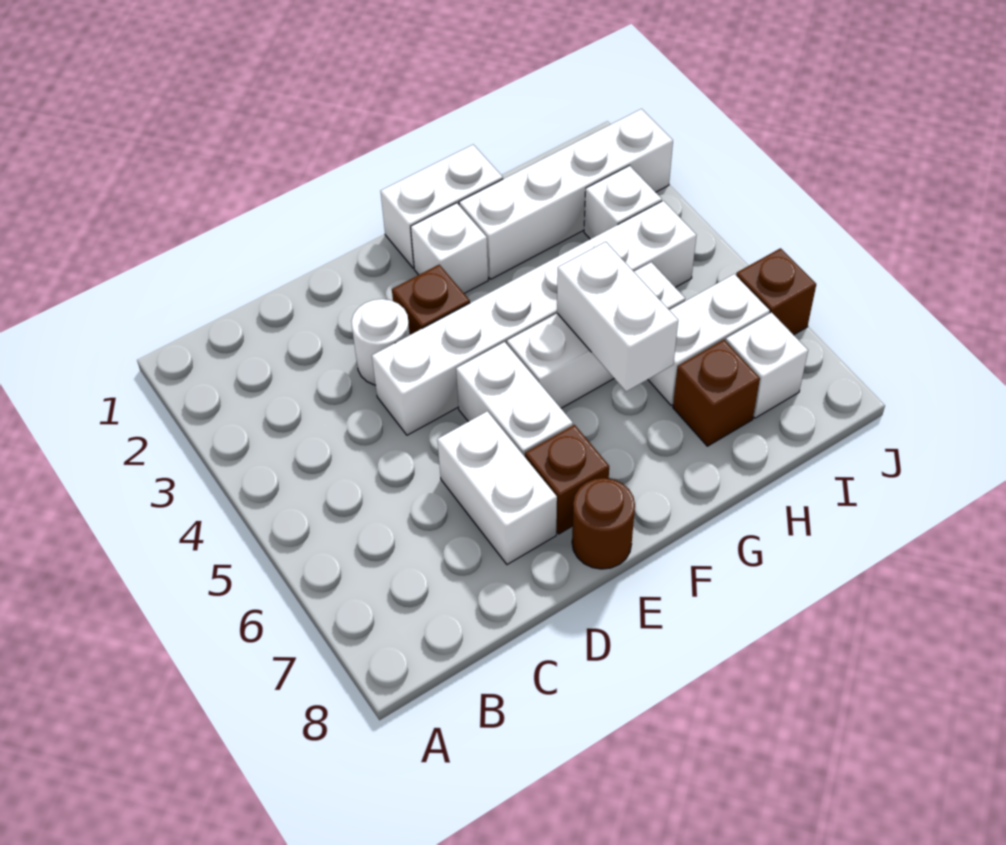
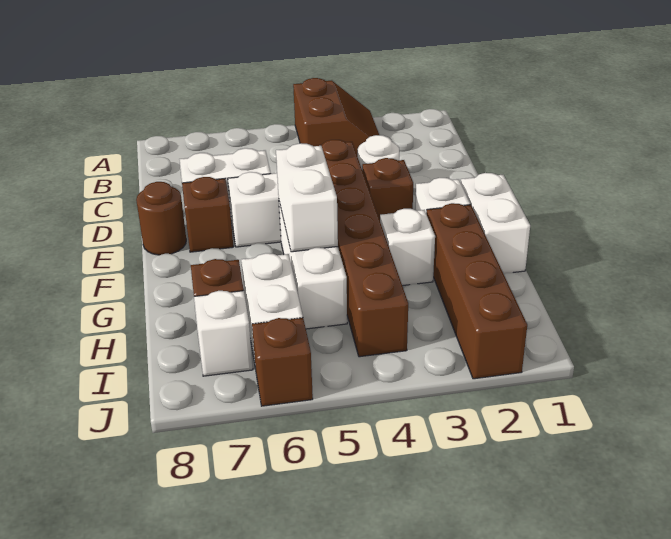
none -> brown 2x2 slope [293,78,379,157]
white 1x6 brick [372,201,697,435] -> brown 1x6 brick [313,140,408,357]
white 1x4 brick [459,109,673,279] -> brown 1x4 brick [427,203,527,379]
white 1x2 brick [557,242,678,391] -> white 1x2 brick turned to [276,143,338,252]
white 1x1 brick [584,166,662,239] -> white 1x1 brick moved to [380,209,435,286]

